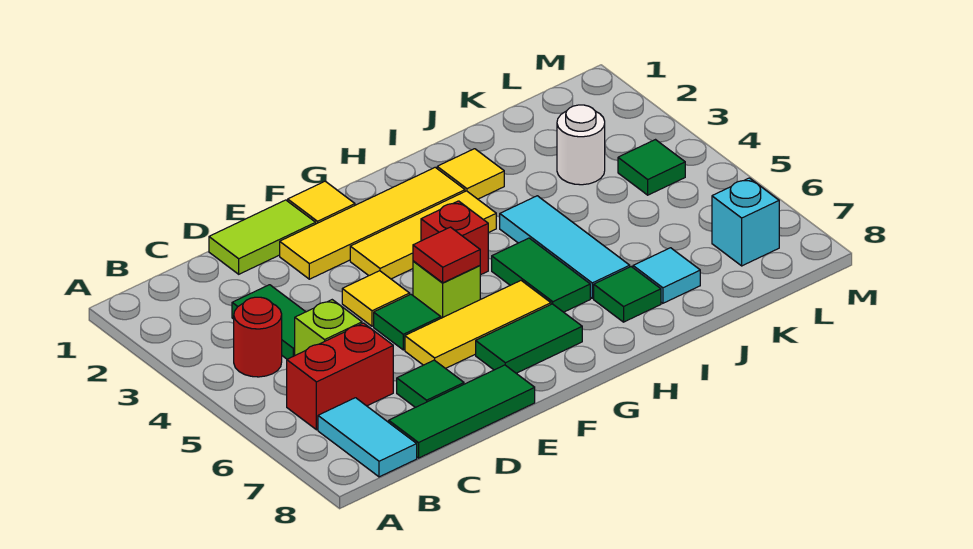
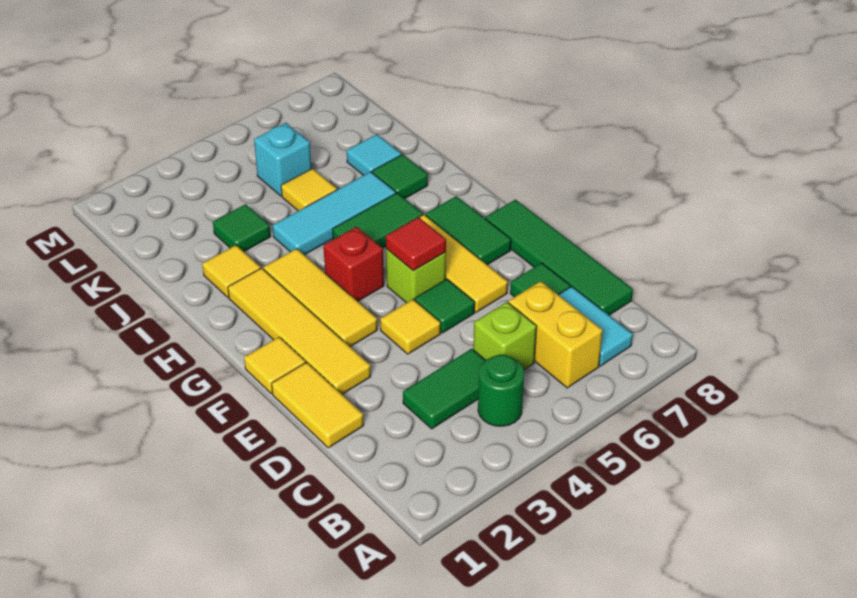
red 1x1 round brick [234,297,282,377] -> green 1x1 round brick [478,355,524,426]
red 1x2 brick [287,323,393,430] -> yellow 1x2 brick [509,281,602,388]
cyan 1x2 tile [318,398,417,477] -> cyan 1x2 tile turned to [559,286,633,366]
green 1x3 tile [389,365,535,458] -> green 1x4 tile [485,200,633,315]
lime 1x2 tile [209,200,316,274] -> yellow 1x2 tile [272,362,364,448]
none -> yellow 1x1 tile [281,168,337,211]
white 1x1 round brick [557,105,605,185] -> none
green 1x1 tile [618,140,685,195] -> green 1x1 tile moved to [213,204,271,252]
cyan 1x1 brick [712,178,779,266] -> cyan 1x1 brick moved to [254,123,311,196]

